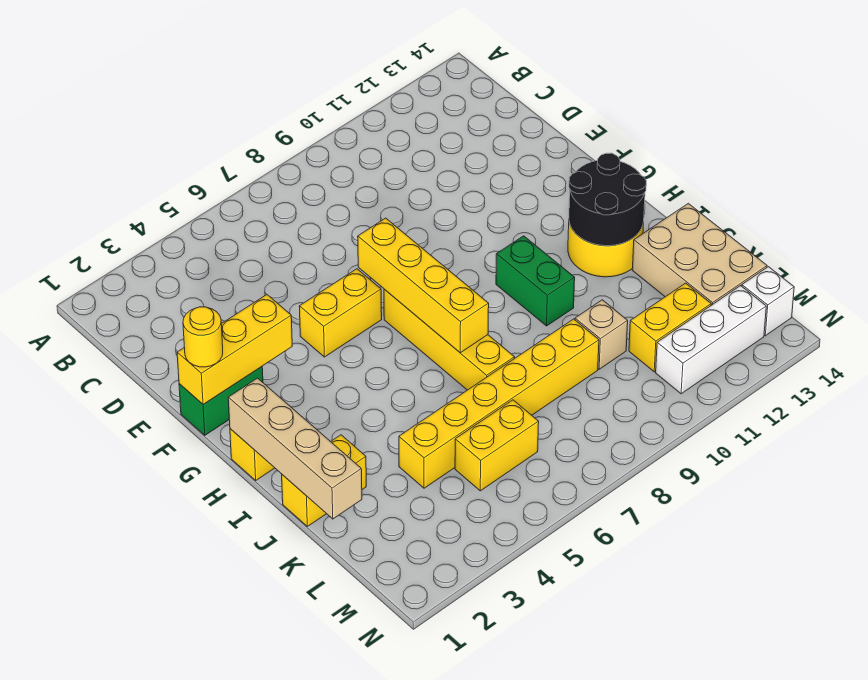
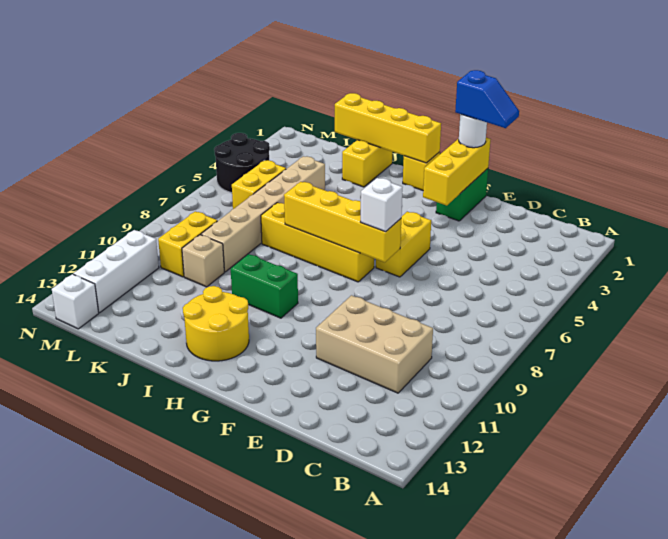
none -> blue 1x2 slope [455,70,519,128]
yellow 1x1 round brick [183,307,223,367] -> white 1x1 round brick [459,114,487,148]
none -> white 1x1 brick [361,178,402,232]
tan 1x4 brick [228,378,362,519] -> yellow 1x4 brick [335,93,441,163]
black 2x2 round brick [569,153,646,246] -> black 2x2 round brick moved to [214,133,270,193]
tan 2x3 brick [632,203,767,305] -> tan 2x3 brick moved to [316,295,433,393]
yellow 1x6 brick [399,319,599,488] -> tan 1x6 brick [201,156,325,272]
yellow 1x2 brick [629,283,711,372] -> yellow 1x2 brick moved to [158,212,217,277]

